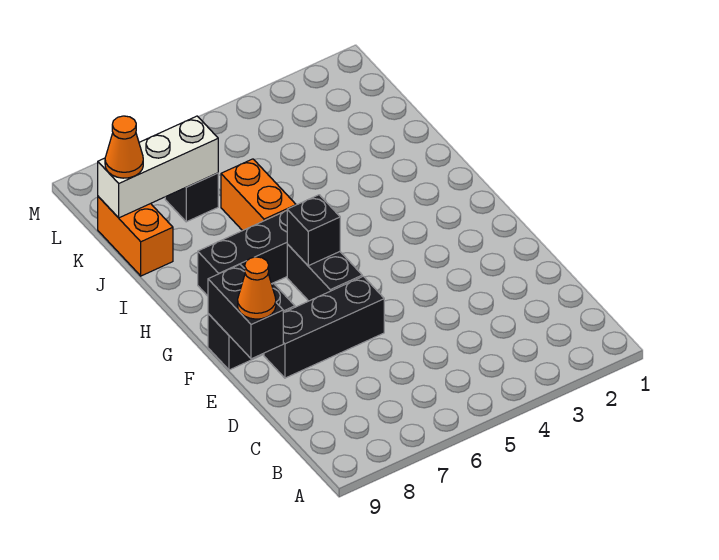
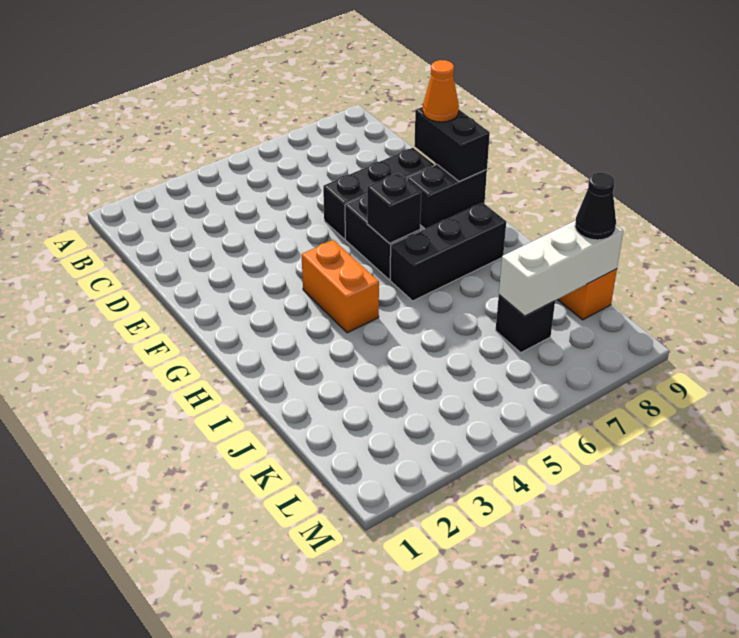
orange 1x2 brick [221,159,296,231] -> orange 1x2 brick moved to [302,240,379,333]
orange 1x1 cone [105,116,143,178] -> black 1x1 cone [575,172,616,240]

